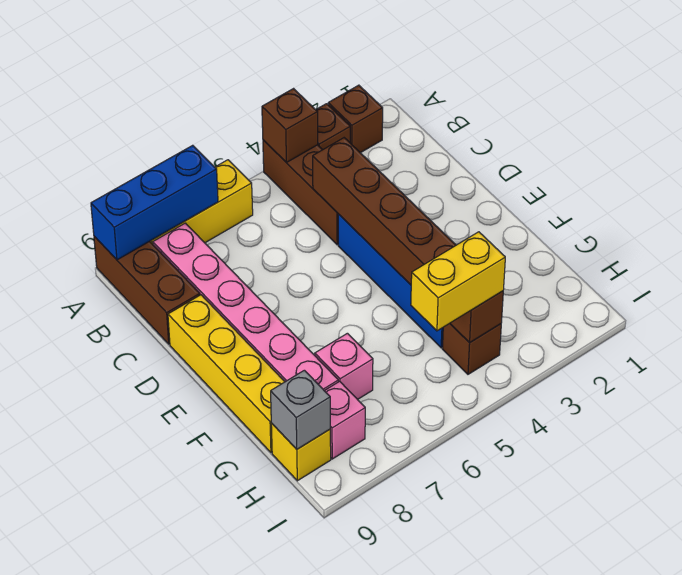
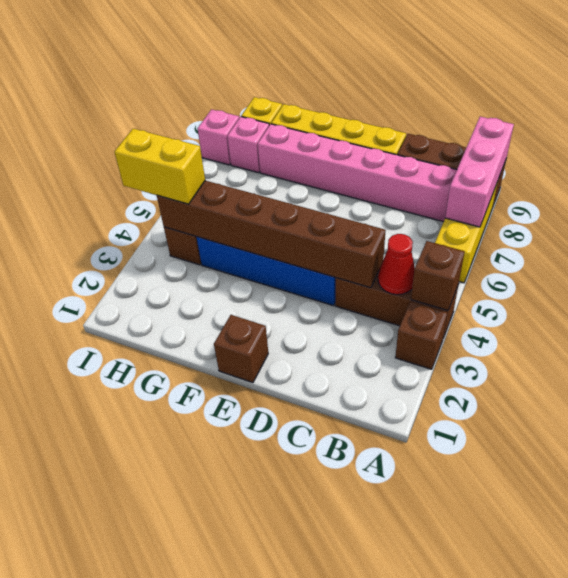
brown 1x1 brick [328,85,383,153] -> brown 1x1 brick moved to [214,315,268,383]
blue 1x3 brick [91,145,218,260] -> pink 1x3 brick [445,117,514,227]
none -> red 1x1 cone [378,234,415,295]
pink 1x1 brick [315,333,373,399] -> pink 1x1 brick moved to [198,109,239,165]
yellow 1x2 brick [411,232,505,331] -> yellow 1x2 brick turned to [115,129,205,204]
grey 1x1 brick [271,370,330,449] -> none

